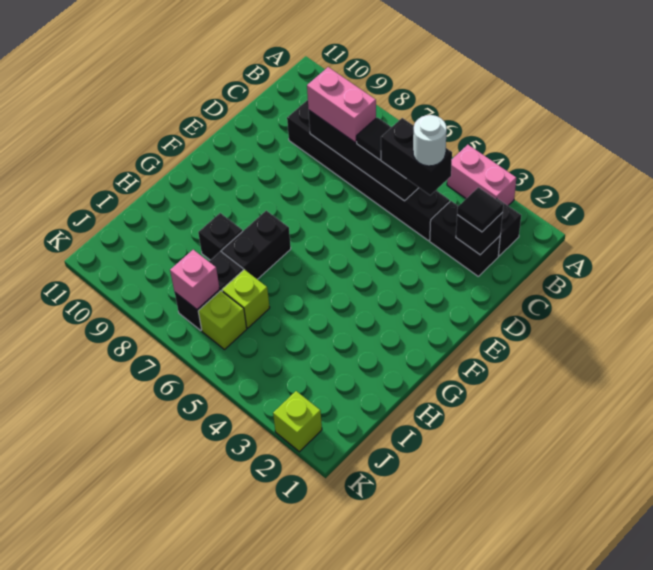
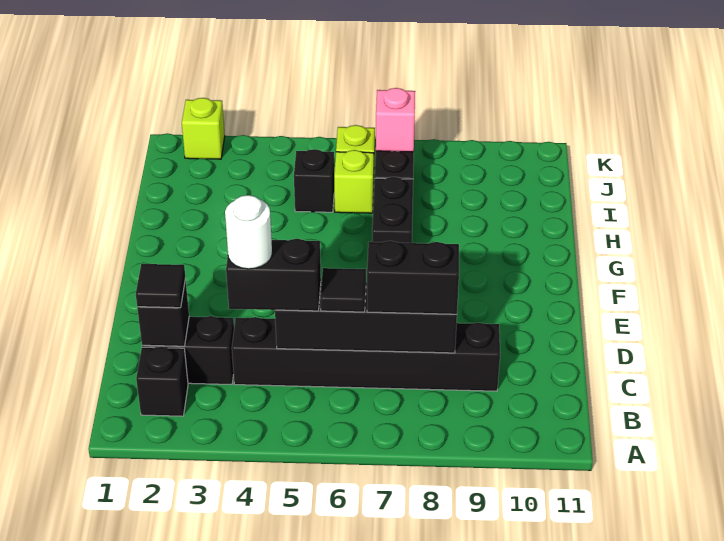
pink 1x2 brick [447,145,516,205] -> none
pink 1x2 brick [307,67,376,142] -> black 1x2 brick [367,241,459,314]
black 1x1 brick [198,213,243,260] -> black 1x1 brick moved to [294,149,334,212]

